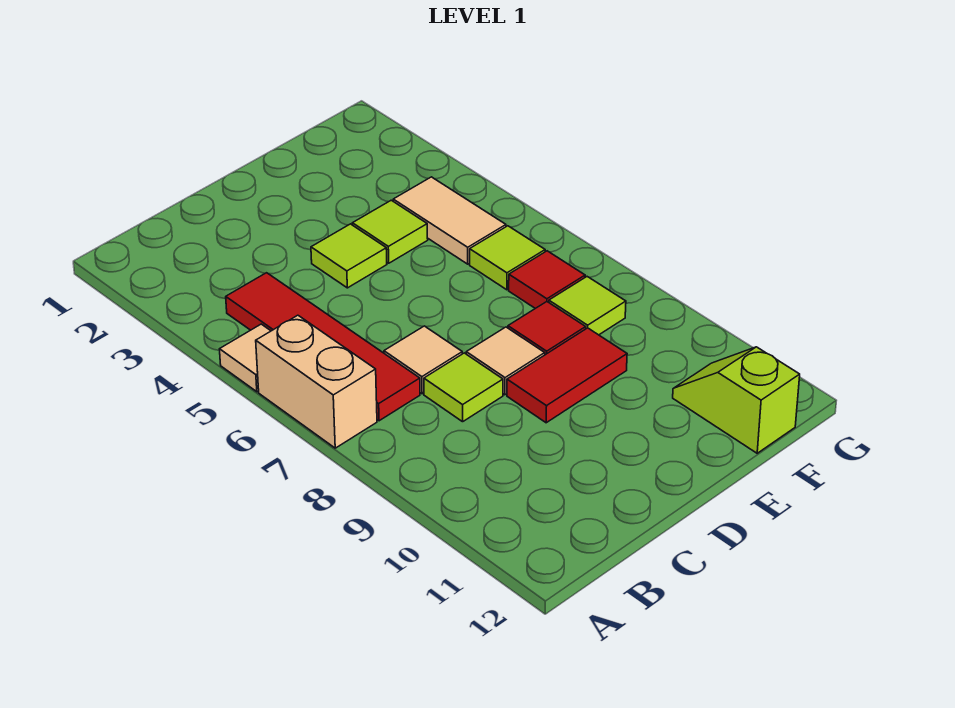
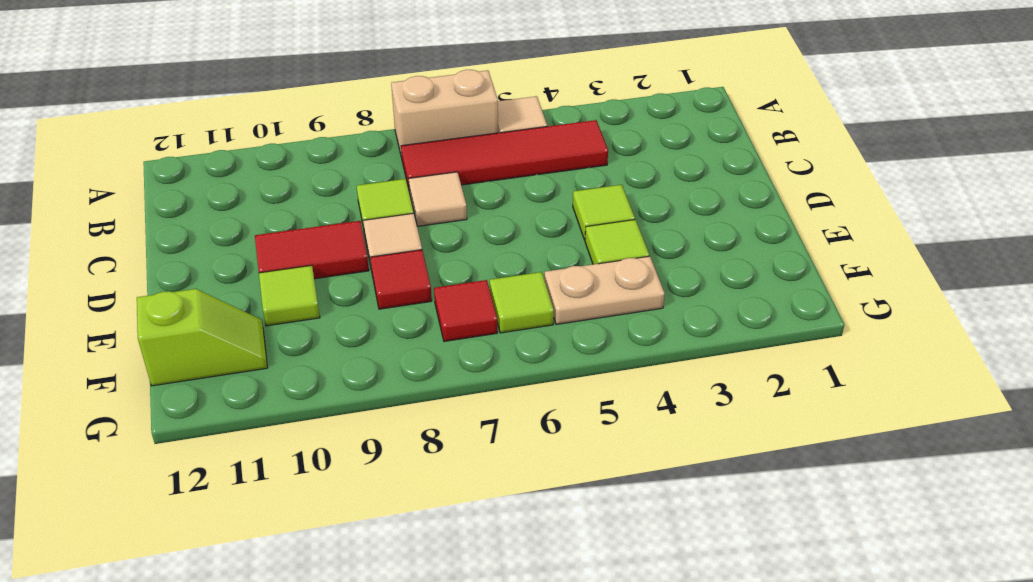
red 1x2 tile [507,328,627,423] -> red 1x2 tile turned to [255,221,369,279]
tan 1x2 tile [393,177,506,264] -> tan 1x2 plate [544,256,665,324]
lime 1x1 tile [549,277,626,335] -> lime 1x1 tile moved to [259,265,320,326]

